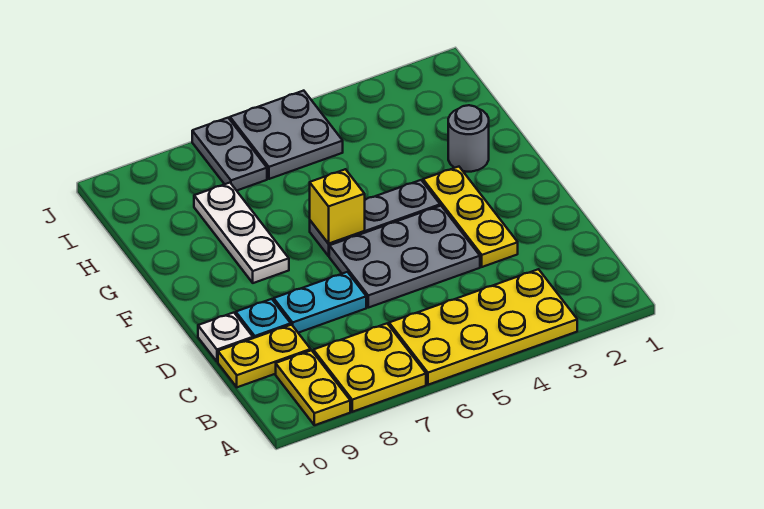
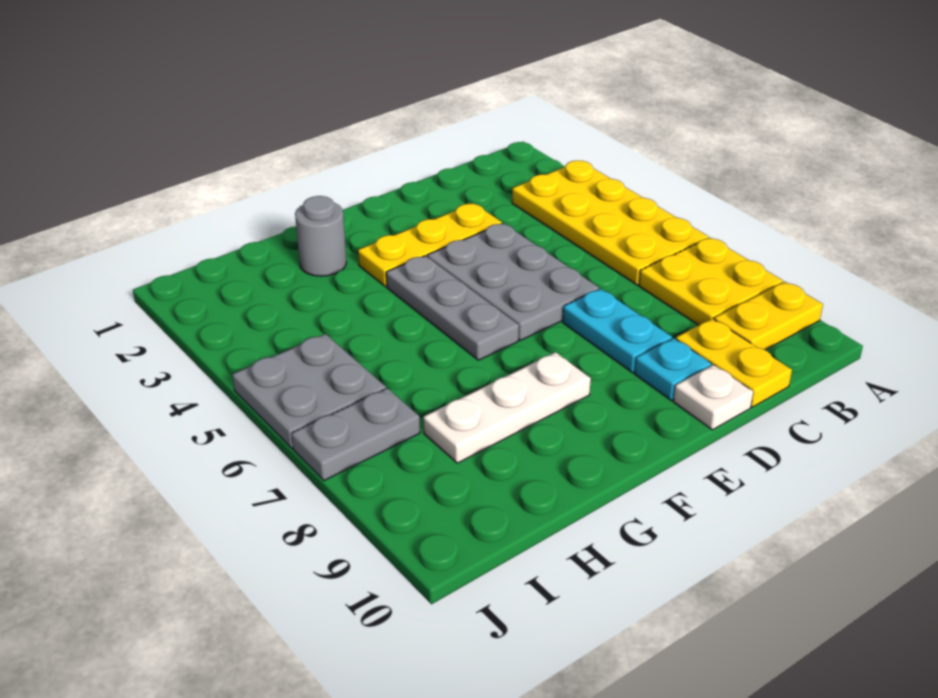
yellow 1x1 brick [310,169,365,244] -> none

